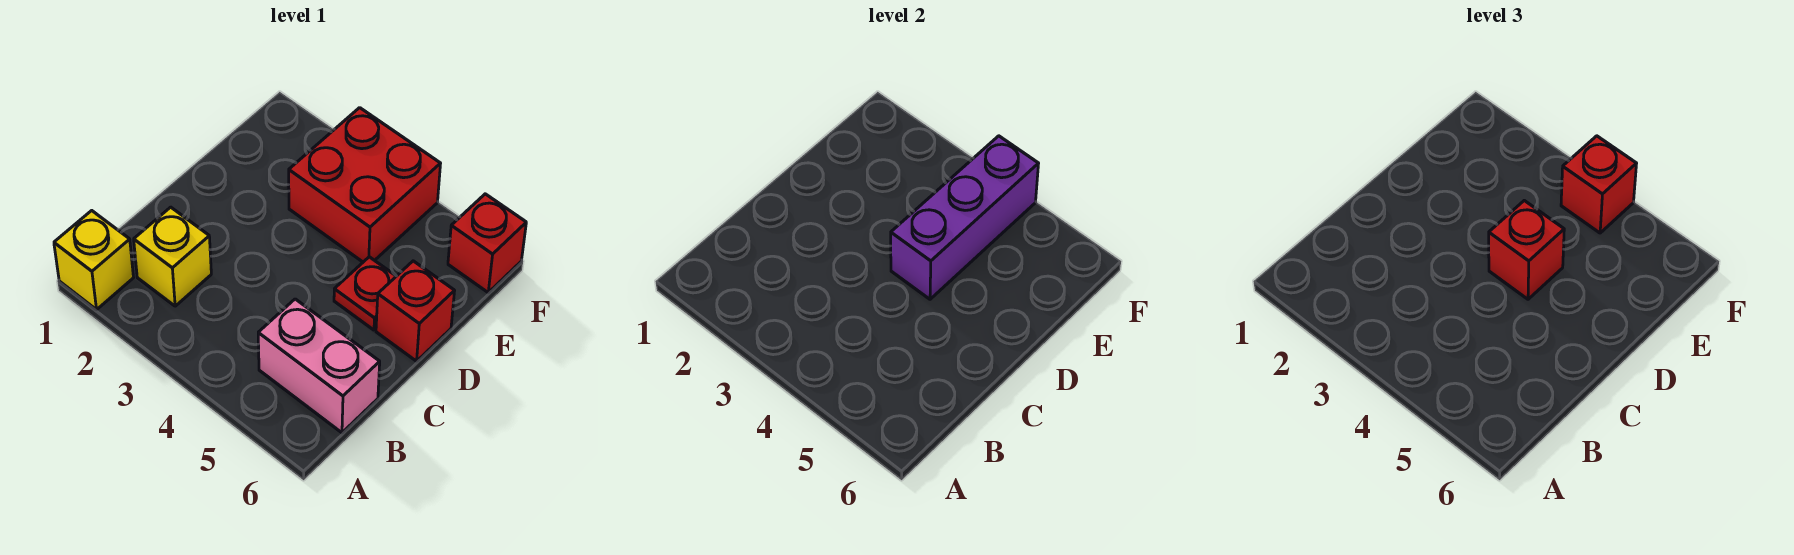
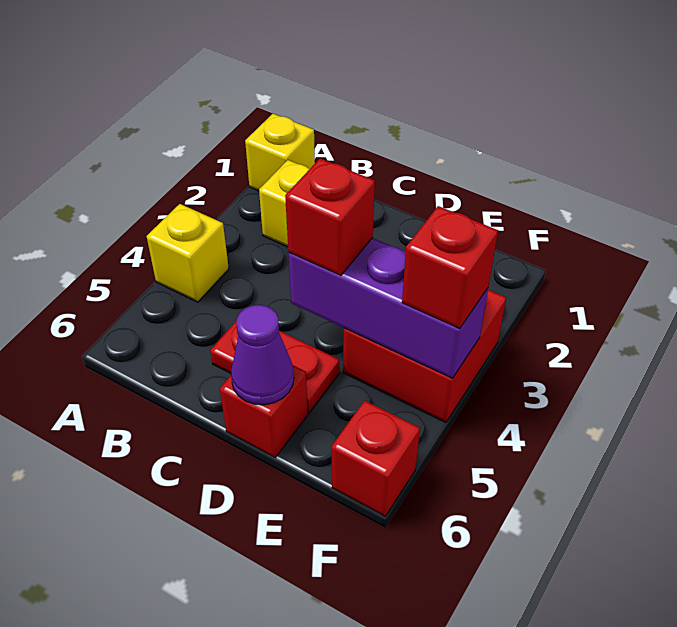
none -> yellow 1x1 brick [147,204,229,302]
pink 1x2 brick [258,299,380,433] -> none
red 1x1 plate [334,257,396,330] -> red 1x2 plate [210,320,339,413]
none -> purple 1x1 cone [231,305,294,405]

